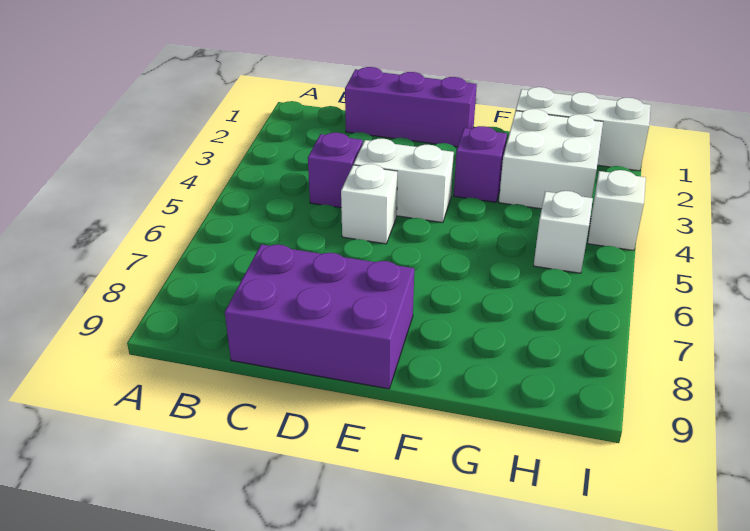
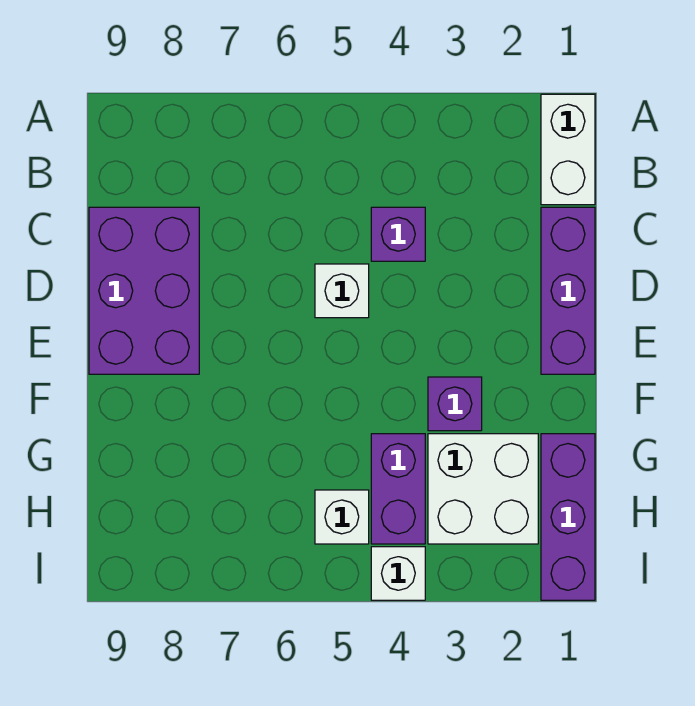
white 1x2 brick [354,139,454,223] -> white 1x2 brick moved to [541,94,595,205]
white 1x3 brick [516,87,651,171] -> purple 1x3 brick [541,434,595,600]
none -> purple 1x2 brick [371,434,425,544]

